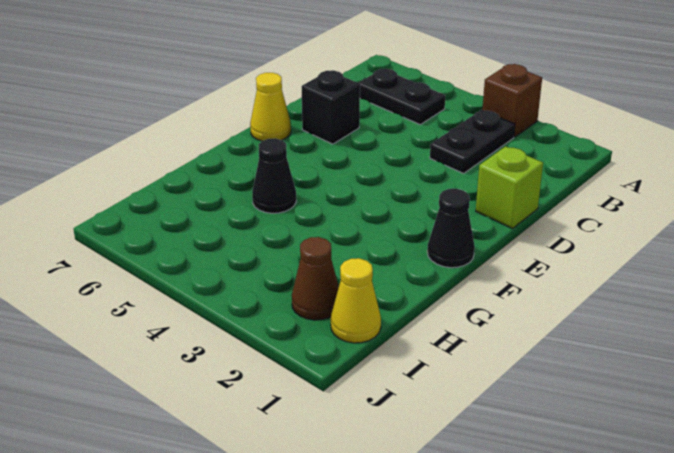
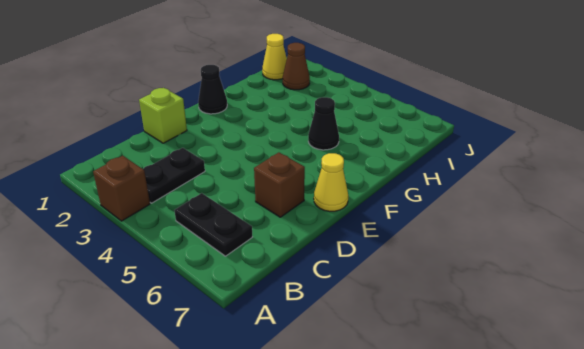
black 1x1 brick [302,70,360,144] -> brown 1x1 brick [254,152,305,217]

